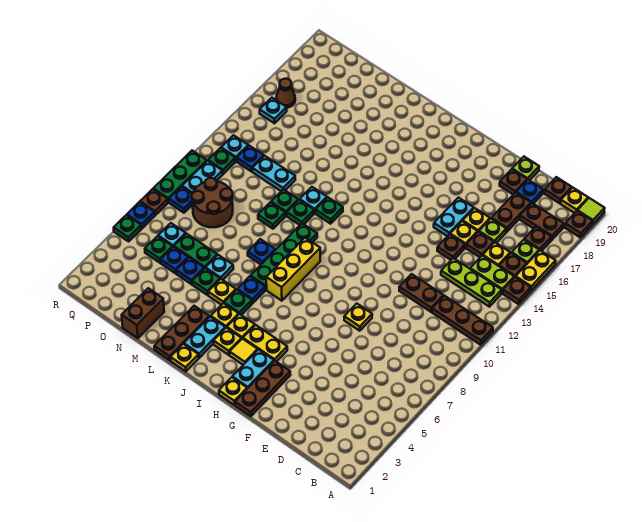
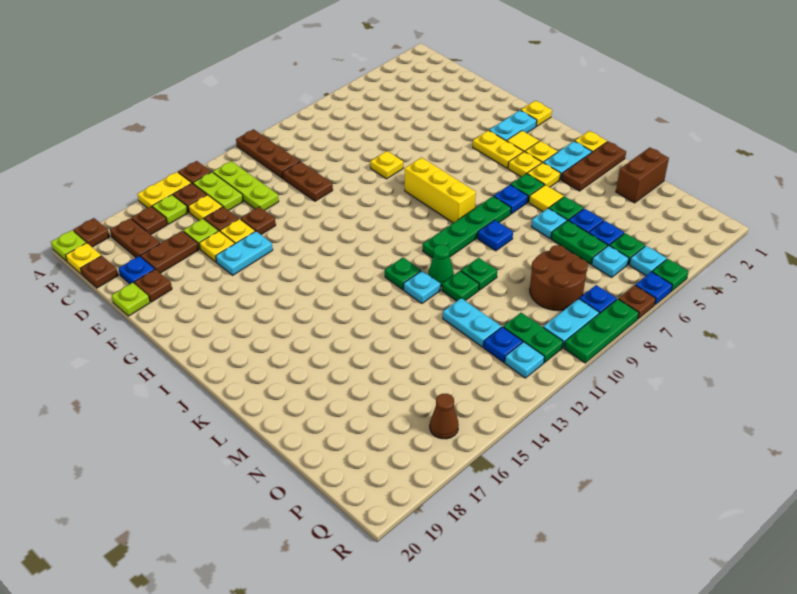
lime 1x1 tile [577,198,605,224] -> lime 1x1 plate [51,230,86,261]
brown 1x3 plate [235,361,290,416] -> none
yellow 1x3 brick [266,238,320,301] -> yellow 1x3 brick turned to [405,157,476,223]
yellow 1x1 plate [208,279,236,305] -> yellow 1x1 tile [529,185,564,212]
green 1x1 plate [287,200,314,225] -> green 1x1 cone [428,245,454,286]
green 1x1 plate [208,148,235,174] -> green 1x2 plate [503,313,563,363]
cyan 1x1 plate [260,98,287,123] -> cyan 1x1 plate moved to [629,246,667,276]

